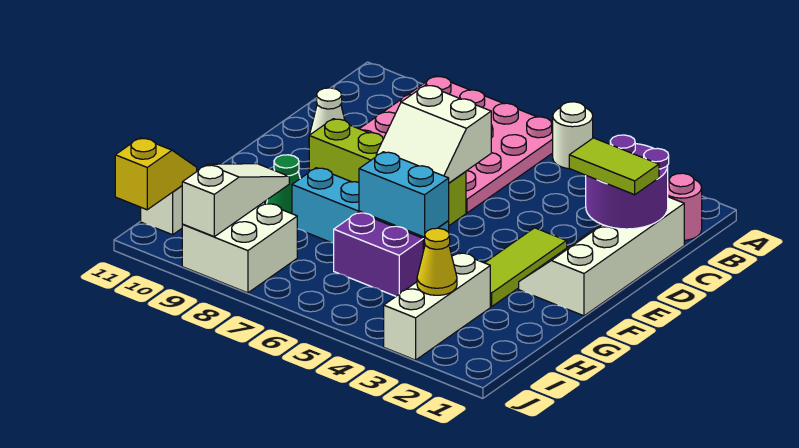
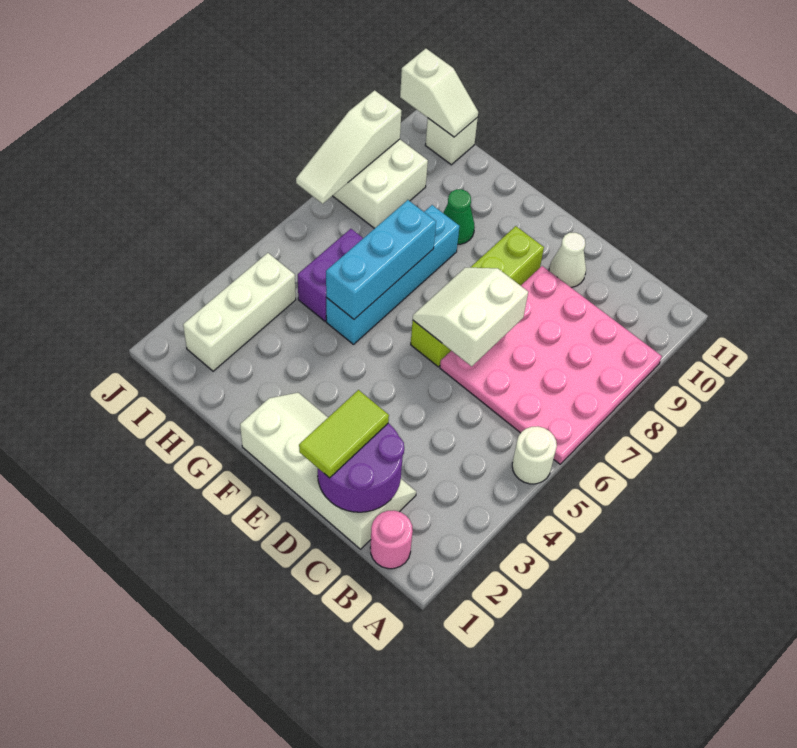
lime 1x3 tile [485,228,567,307] -> none
cyan 1x2 brick [359,152,449,237] -> cyan 1x3 brick [326,200,436,319]
white 1x3 brick [384,253,490,360] -> white 1x3 brick turned to [183,253,296,371]
white 1x3 slope [182,164,289,237] -> white 1x3 slope turned to [296,90,401,204]
yellow 1x1 cone [417,228,457,295] -> none
yellow 1x2 slope [115,138,197,210] -> white 1x2 slope [400,49,478,137]

